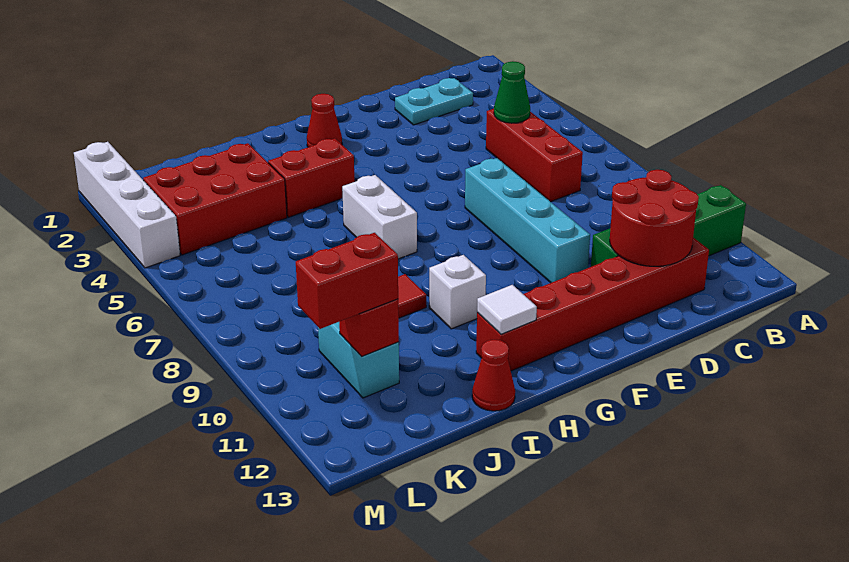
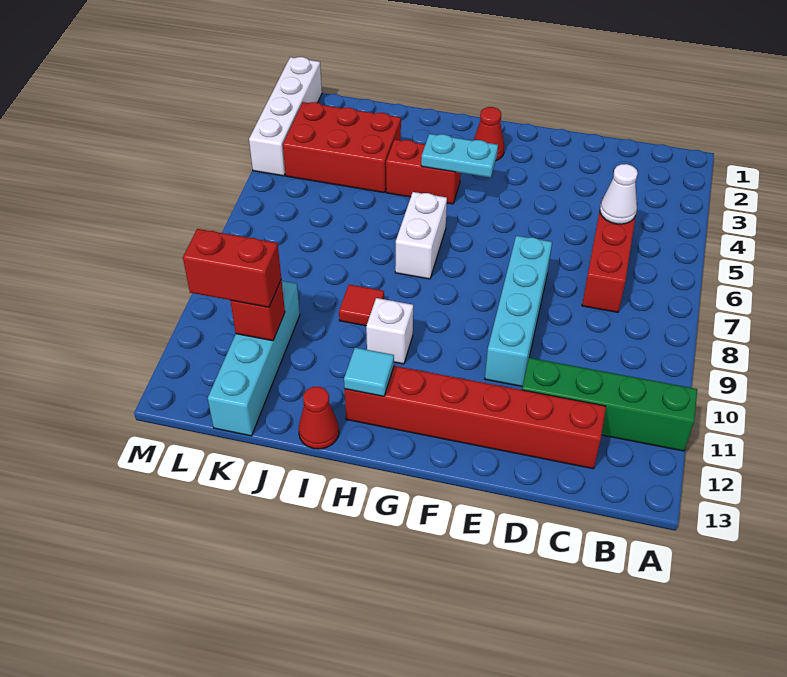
cyan 1x2 plate [395,78,473,125] -> cyan 1x2 plate moved to [421,134,498,178]
green 1x1 cone [494,61,530,123] -> white 1x1 cone [600,164,638,224]
red 2x2 round brick [610,170,699,266] -> none
white 1x1 tile [477,285,537,334] -> cyan 1x1 tile [344,348,394,396]
cyan 1x2 brick [318,322,399,398] -> cyan 1x4 brick [208,281,300,436]

